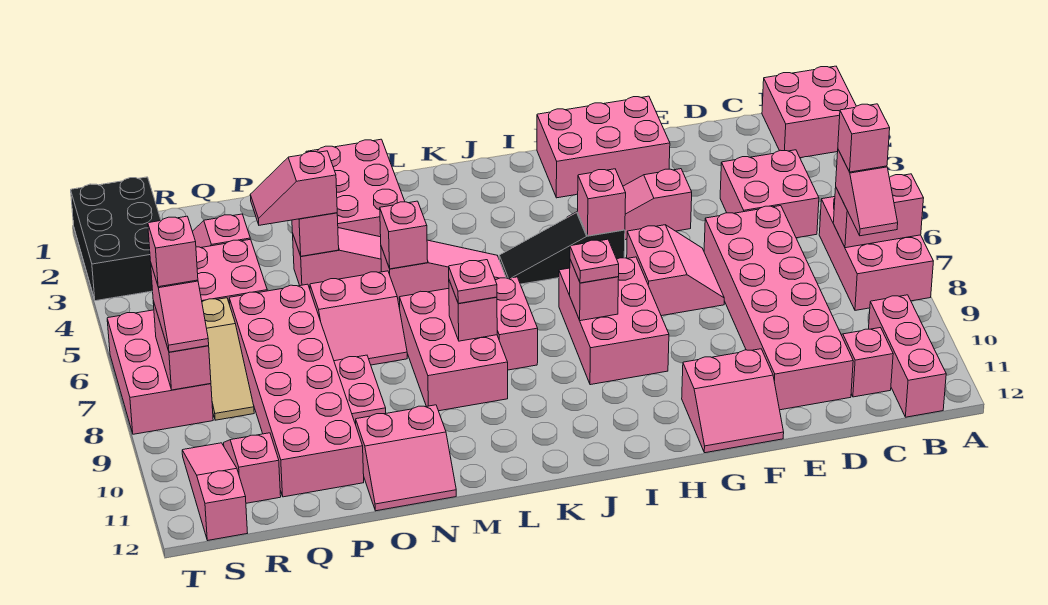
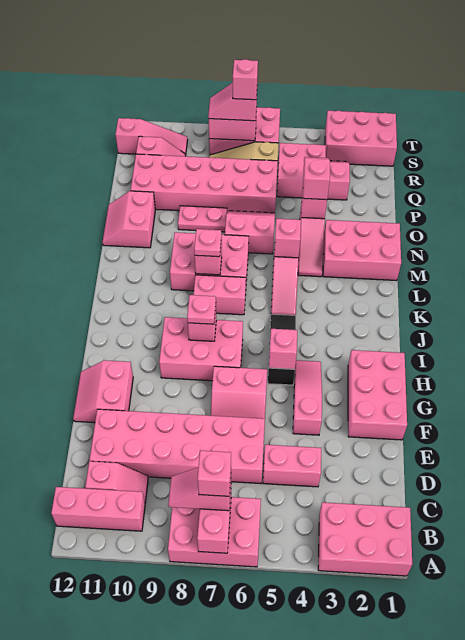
pink 2x2 brick [762,66,856,158] -> pink 2x3 brick [318,502,412,576]
pink 2x2 brick [720,150,819,238] -> pink 1x2 brick [263,445,321,487]
pink 2x2 slope [310,271,407,365] -> pink 2x2 slope turned to [225,211,275,254]
black 2x3 brick [71,177,161,301] -> pink 2x3 brick [325,111,397,166]

